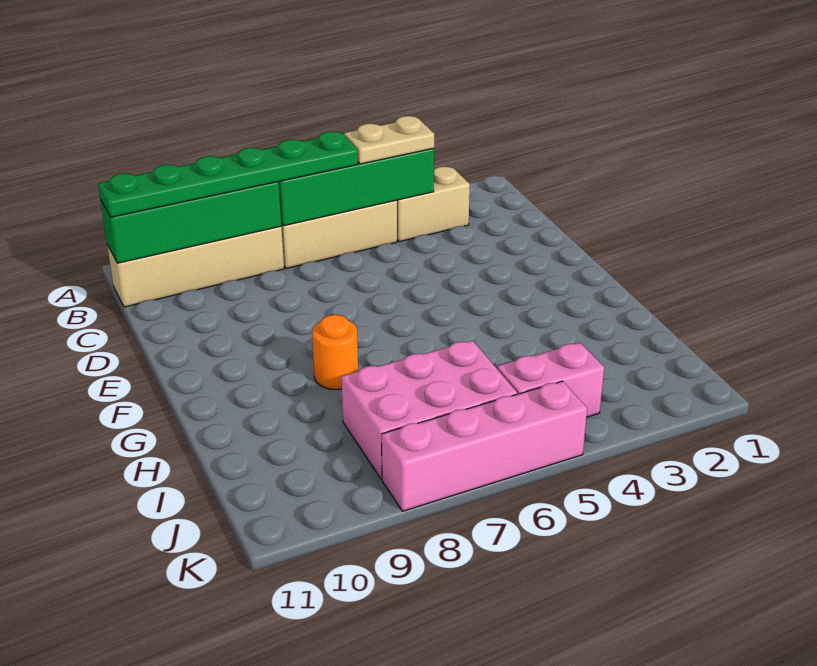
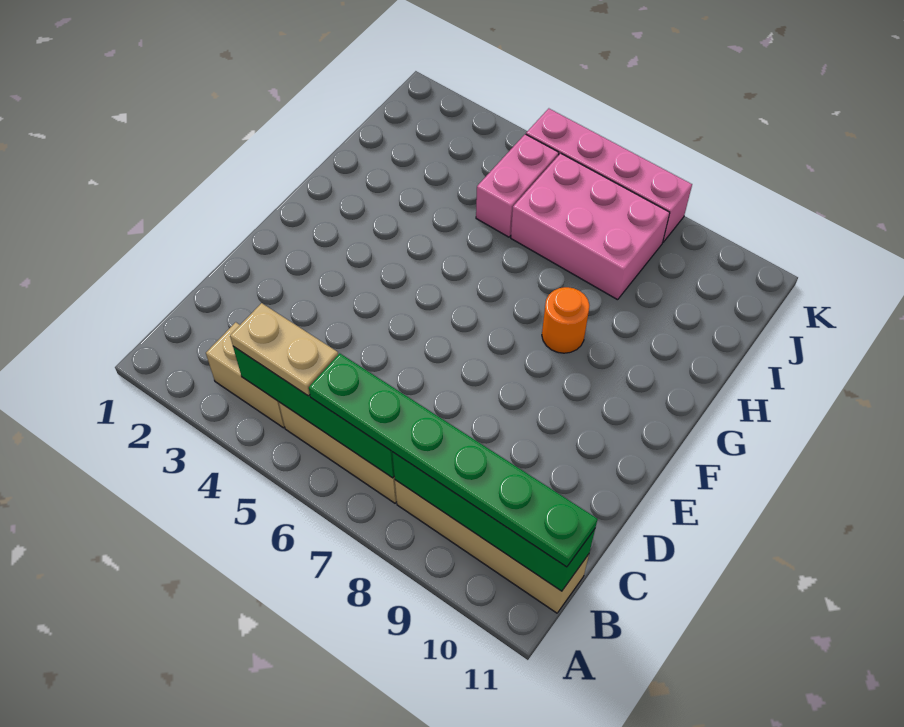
pink 1x2 brick [497,343,604,417] -> pink 1x2 brick turned to [476,134,559,237]

